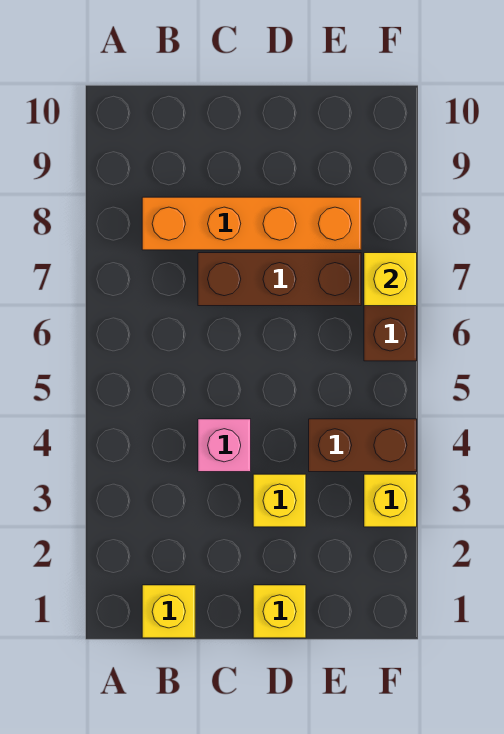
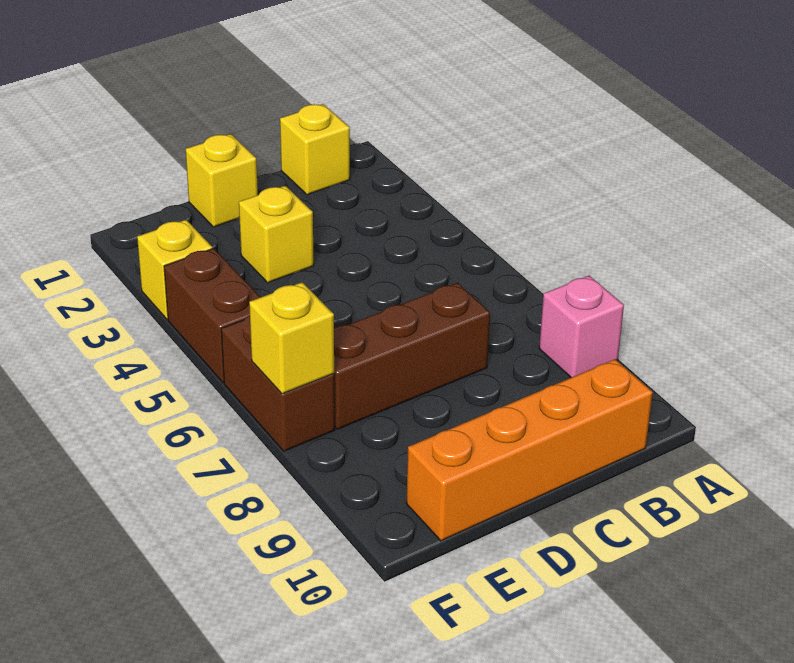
orange 1x4 brick [142,197,361,250] -> orange 1x4 brick moved to [406,359,653,541]
pink 1x1 brick [198,419,251,472] -> pink 1x1 brick moved to [539,276,624,378]
brown 1x2 brick [309,419,417,472] -> brown 1x2 brick turned to [164,248,261,383]

